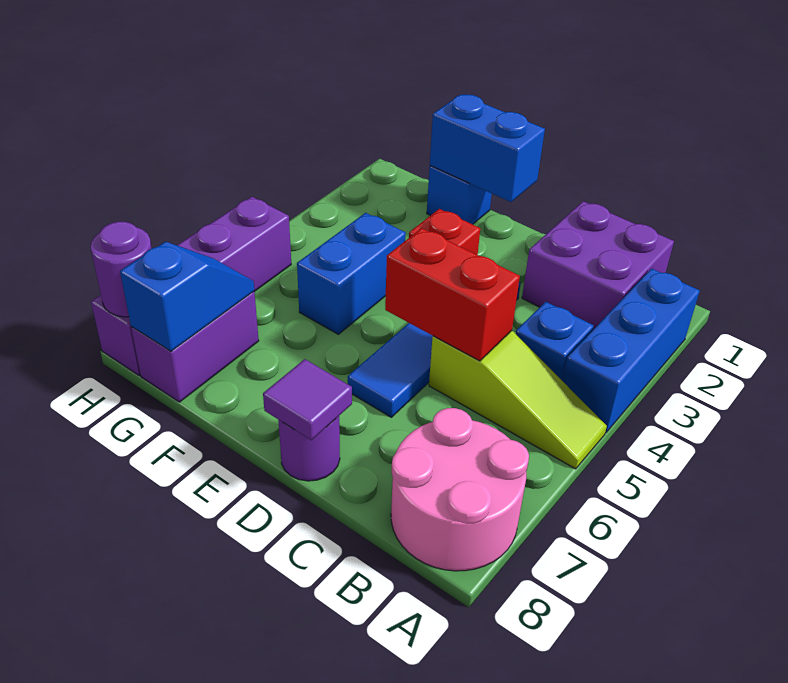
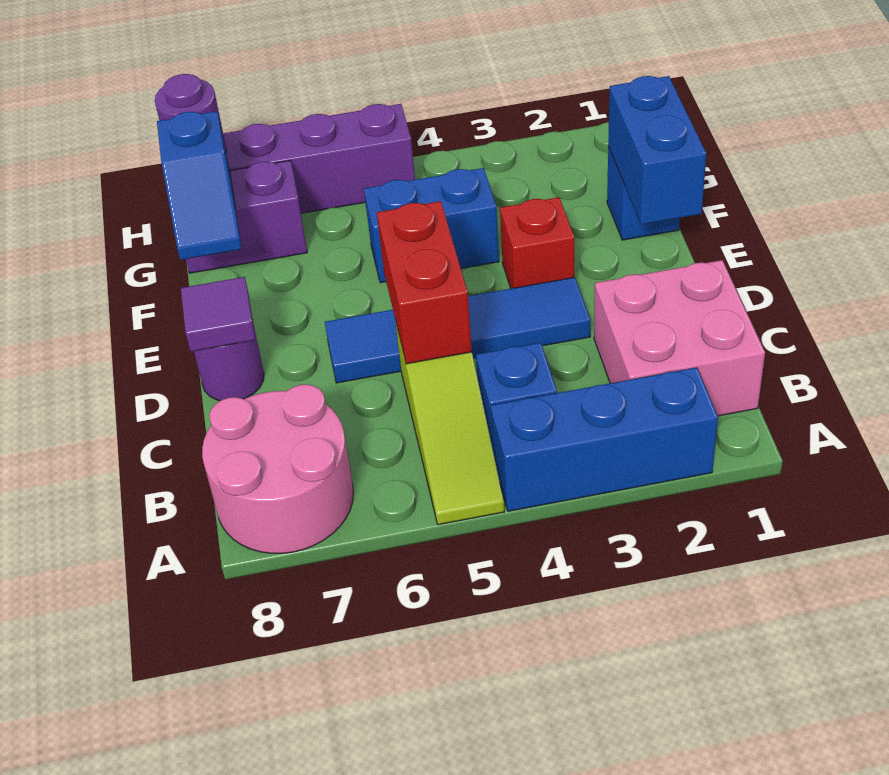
purple 2x2 brick [522,201,674,329] -> pink 2x2 brick [594,260,765,416]
blue 1x2 slope [120,241,254,351] -> blue 1x2 slope turned to [157,111,242,260]

